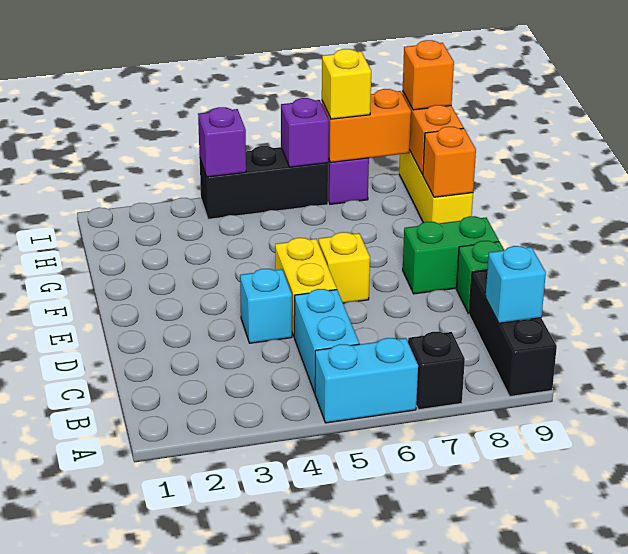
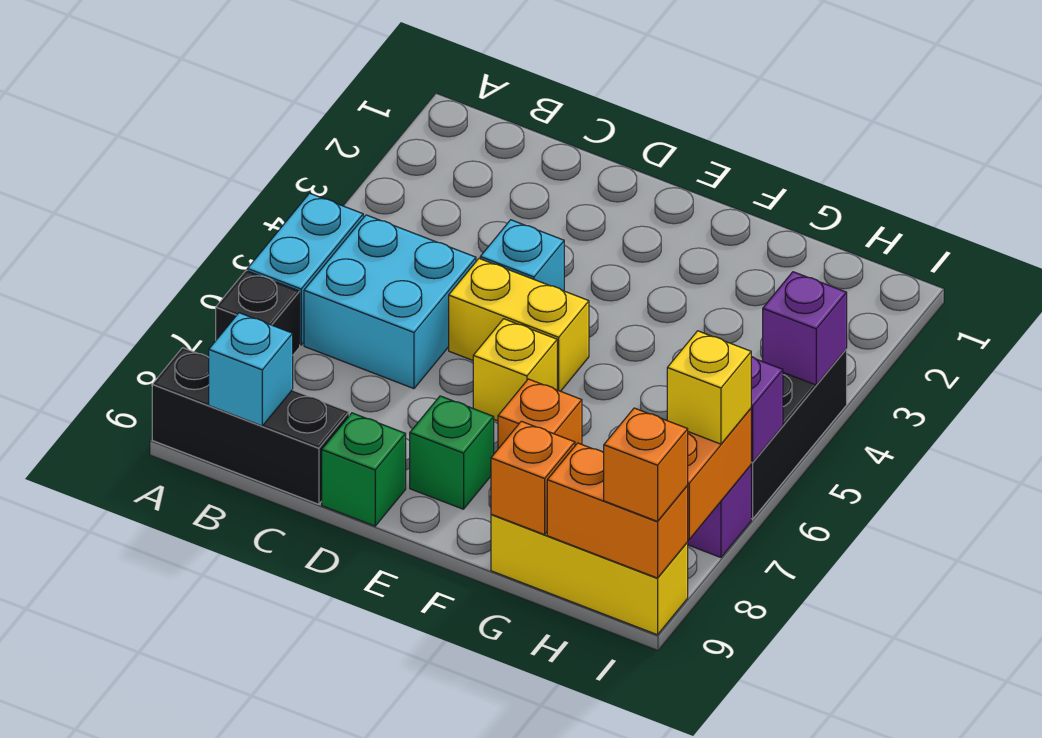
cyan 1x2 brick [294,289,359,393] -> cyan 2x2 brick [304,215,476,389]
green 1x2 brick [403,216,499,294] -> green 1x1 brick [410,396,494,509]
none -> orange 1x1 brick [498,379,582,449]

